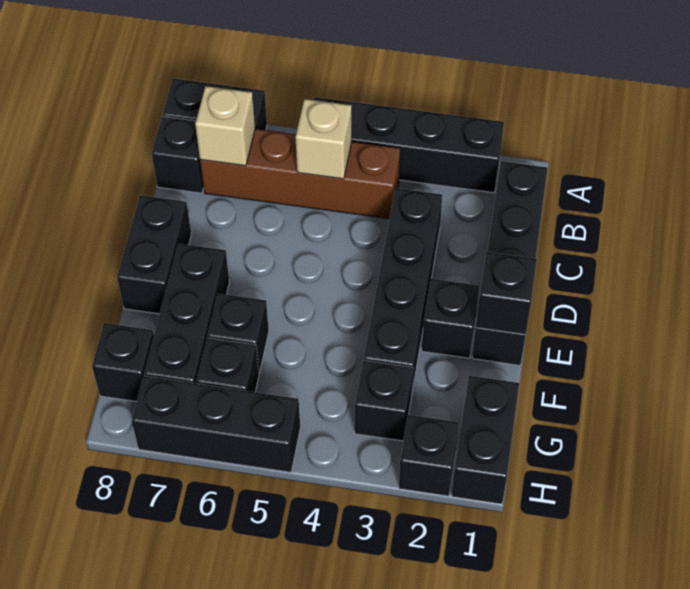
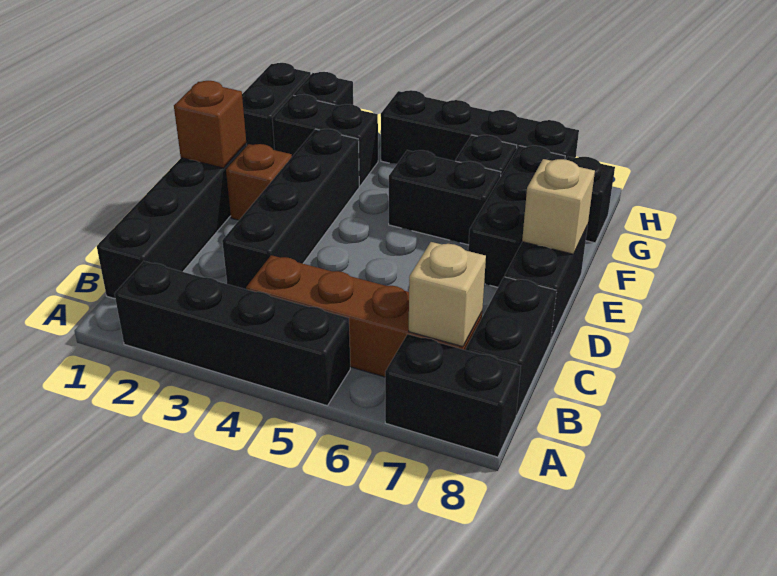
tan 1x1 brick [295,99,352,179] -> tan 1x1 brick moved to [522,159,595,254]
black 1x1 brick [152,116,204,193] -> black 1x2 brick [466,277,557,415]
black 1x1 brick [476,252,537,335] -> brown 1x1 brick [174,81,246,168]
black 1x1 brick [422,279,480,358] -> brown 1x1 brick [226,144,292,220]
black 1x1 brick [207,294,269,373] -> black 1x2 brick [389,150,501,245]
black 1x1 brick [355,360,413,441] -> black 1x2 brick [272,95,378,186]
black 1x3 brick [132,376,300,472] -> black 1x4 brick [381,90,579,164]

